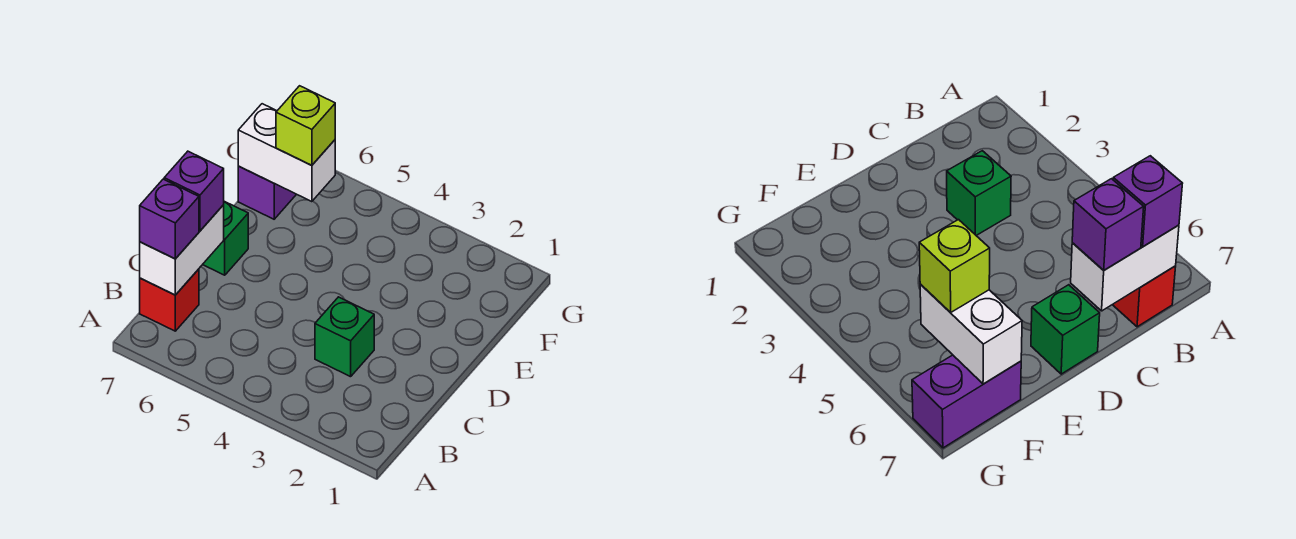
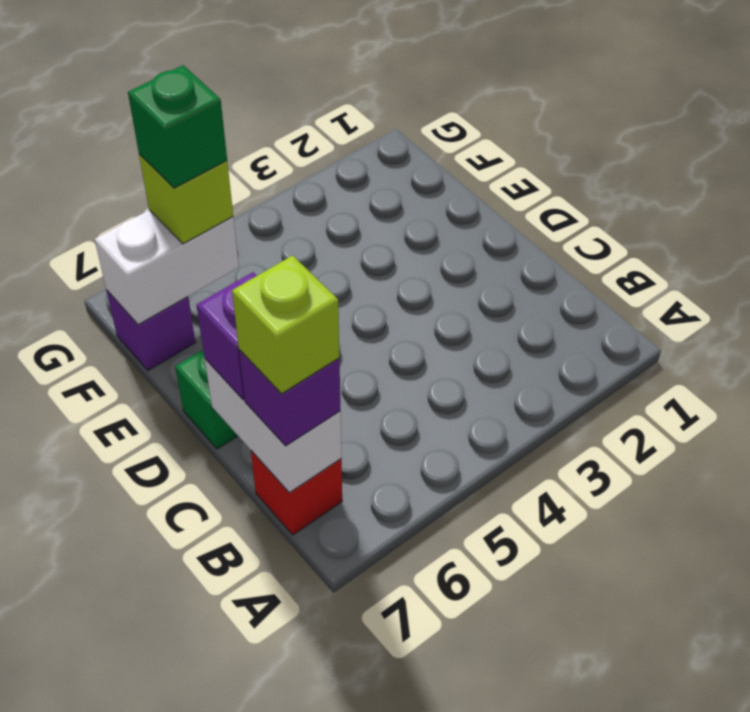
none -> lime 1x1 brick [232,255,339,394]
green 1x1 brick [315,297,374,377] -> green 1x1 brick moved to [128,65,227,188]
purple 1x2 brick [238,166,296,219] -> purple 1x1 brick [106,290,196,370]

